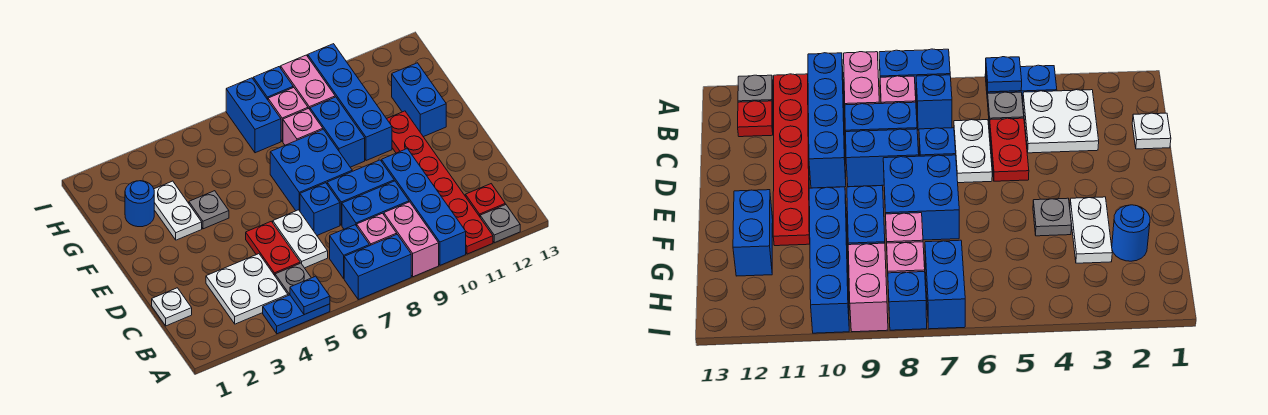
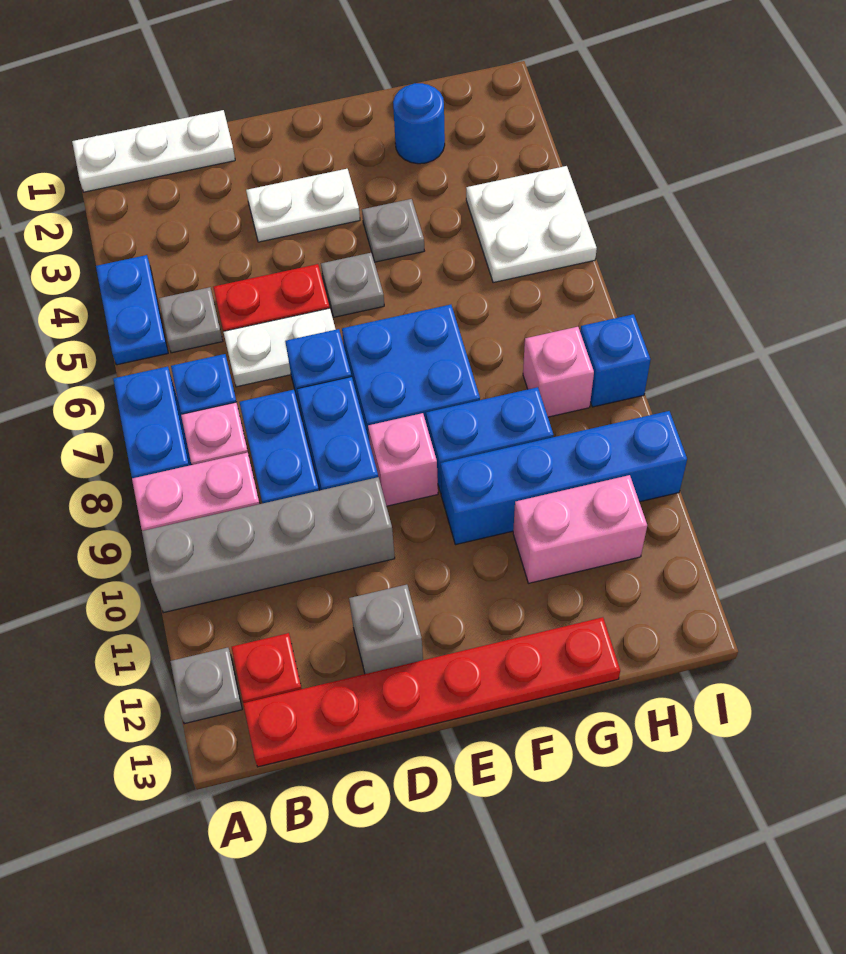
blue 1x1 plate [290,276,330,315] -> none
blue 1x4 brick [382,149,466,265] -> grey 1x4 brick [142,477,395,613]
red 1x6 plate [387,111,493,254] -> red 1x6 plate moved to [243,617,620,767]
white 2x2 plate [206,254,288,324] -> white 2x2 plate moved to [466,166,597,283]
white 1x1 plate [152,288,192,326] -> white 1x3 plate [72,110,235,192]
none -> grey 1x1 brick [349,585,423,674]
none -> grey 1x1 plate [321,253,384,317]
white 1x2 plate [154,181,202,240] -> white 1x2 plate moved to [246,169,360,242]
blue 1x2 brick [392,63,446,137] -> none
pink 1x1 brick [283,108,323,145] -> pink 1x1 brick moved to [368,413,438,506]
blue 1x2 brick [226,78,281,153] -> none
pink 1x2 brick [281,55,335,109] -> pink 1x2 brick moved to [513,475,647,583]

